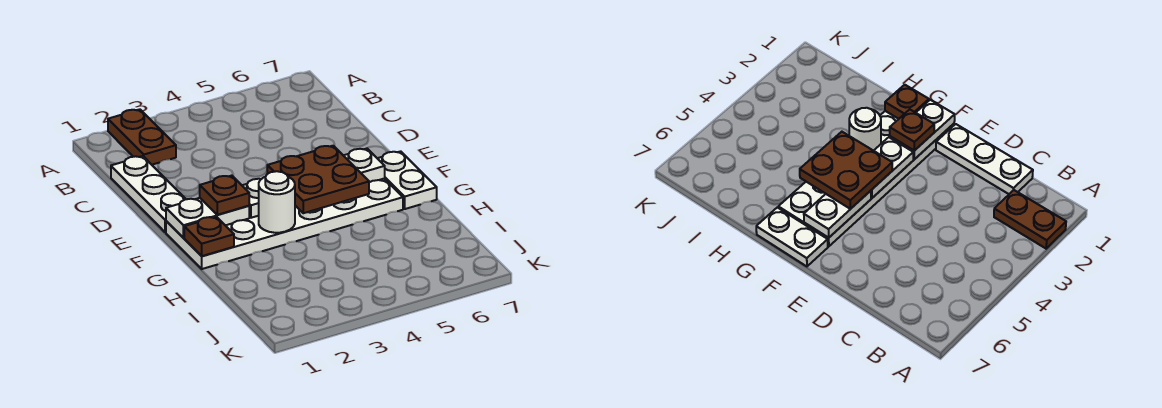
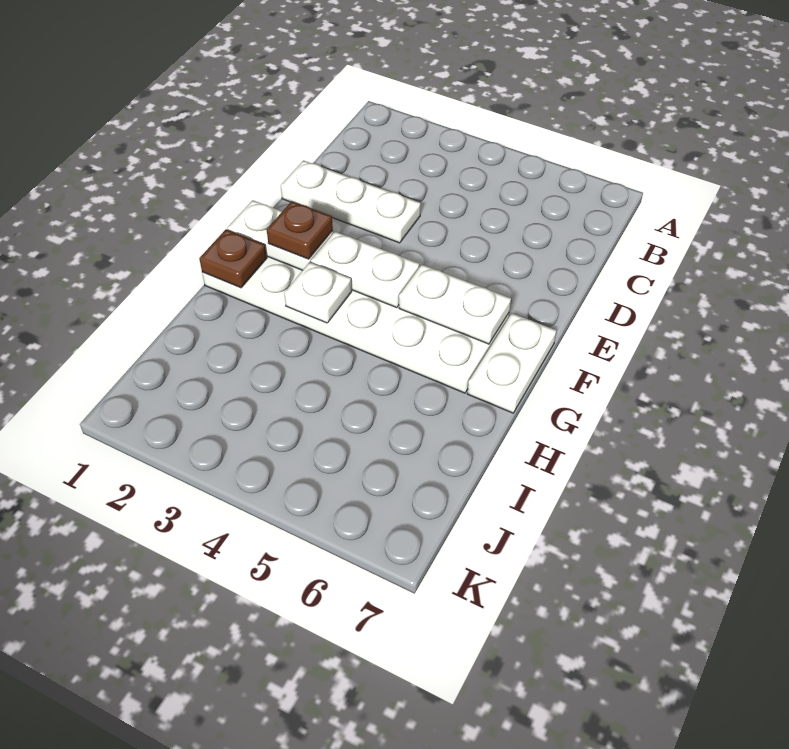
brown 1x2 plate [108,109,176,165] -> none
white 1x3 plate [111,156,185,232] -> white 1x3 plate turned to [281,161,421,243]
brown 2x2 plate [267,146,369,213] -> none
white 1x1 round brick [259,171,295,233] -> white 1x1 plate [284,262,352,323]

